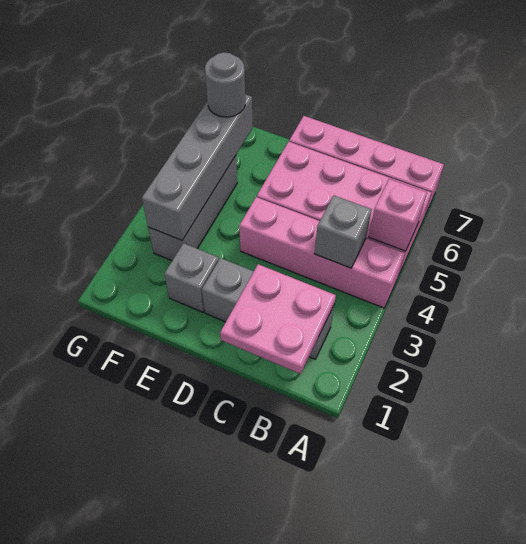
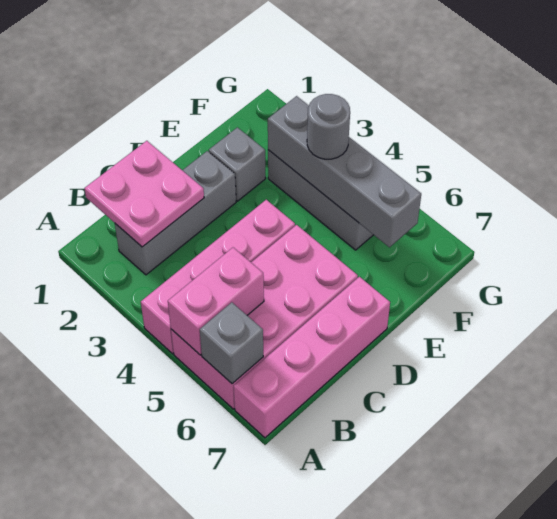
pink 1x1 brick [369,179,427,251] -> pink 1x2 brick [168,248,264,355]
grey 1x1 brick [314,195,372,268] -> grey 1x1 brick moved to [200,302,263,384]
grey 1x1 round brick [205,52,245,117] -> grey 1x1 round brick moved to [307,94,350,159]

